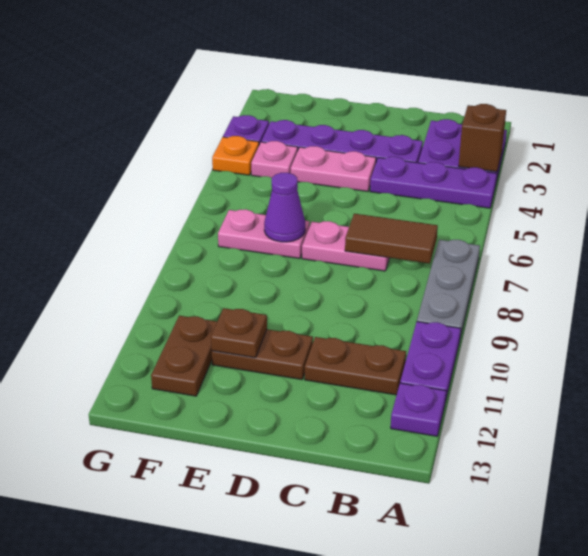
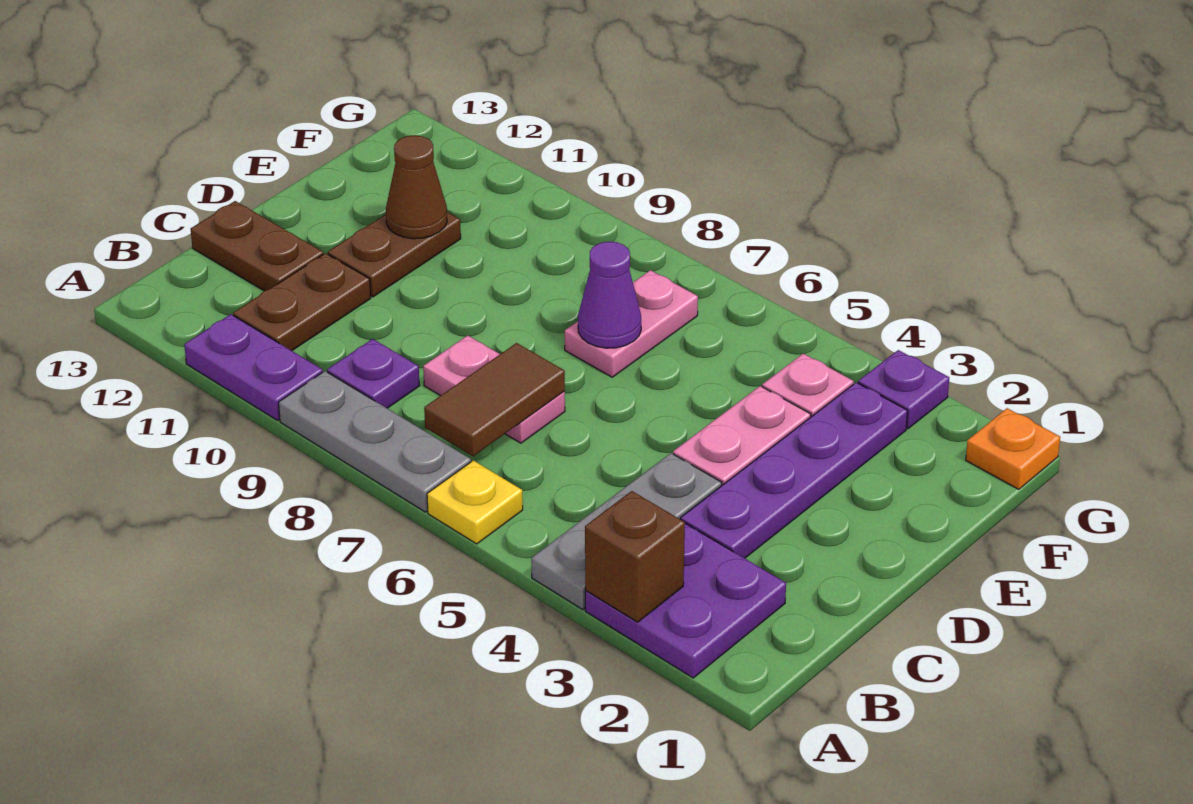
purple 1x3 plate [370,157,497,208] -> grey 1x3 plate [531,453,722,609]
none -> yellow 1x1 plate [427,460,523,544]
purple 1x1 plate [391,383,446,436] -> purple 1x1 plate moved to [327,339,420,408]
pink 1x2 plate [302,221,389,271] -> pink 1x2 plate turned to [423,335,565,443]
brown 1x1 plate [211,308,267,358] -> brown 1x1 cone [386,135,447,239]
brown 1x2 plate [151,316,217,396] -> brown 1x2 plate moved to [191,201,323,291]
orange 1x1 plate [212,136,259,175] -> orange 1x1 plate moved to [966,408,1060,489]

